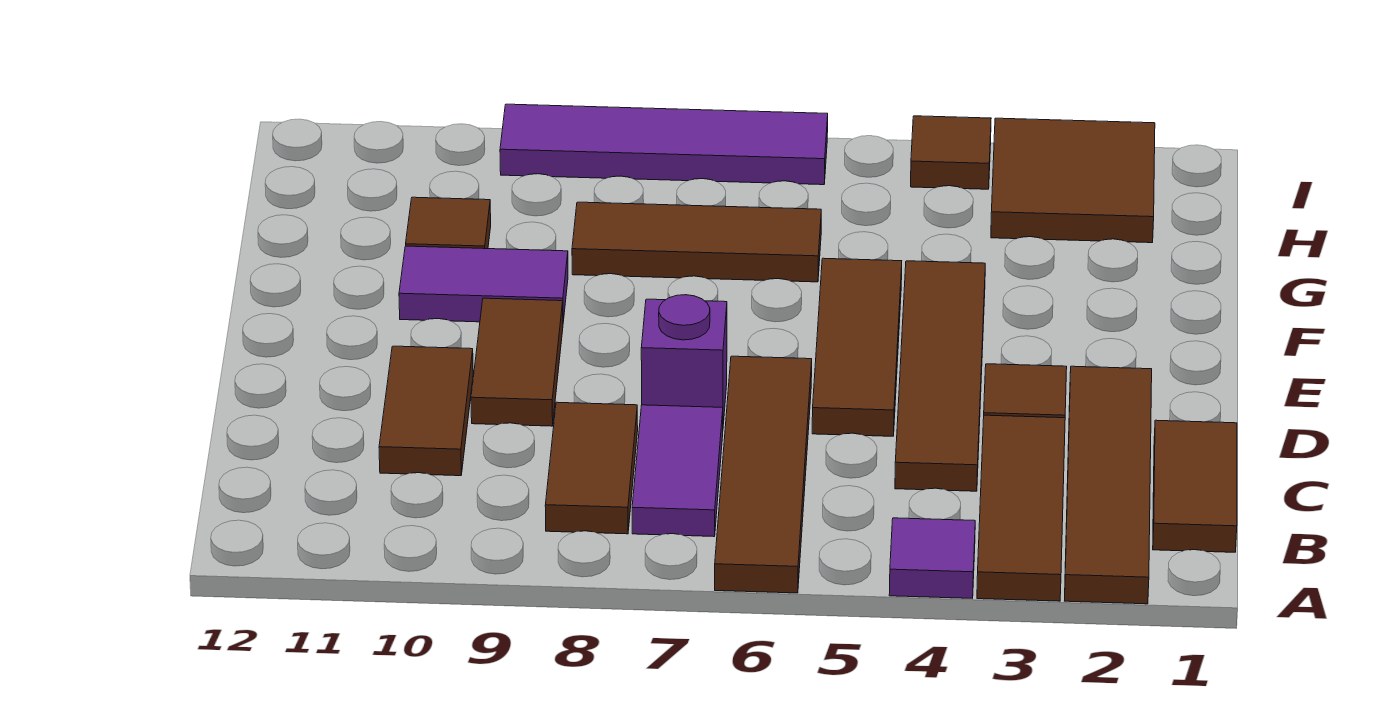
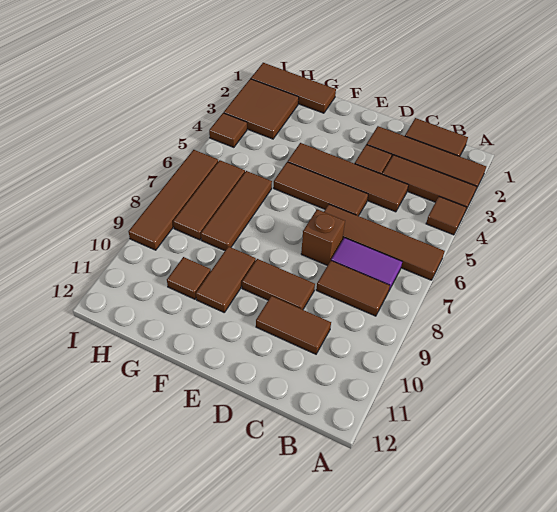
purple 1x1 tile [889,518,975,598] -> brown 1x1 tile [426,197,466,235]
purple 1x1 brick [641,295,727,424] -> brown 1x1 brick [301,210,345,265]
purple 1x2 tile [399,246,568,322] -> brown 1x2 tile [196,246,256,312]
none -> brown 1x3 tile [251,63,336,113]
none -> brown 1x3 tile [173,160,245,240]
purple 1x4 tile [500,104,828,185] -> brown 1x4 tile [129,150,218,250]

